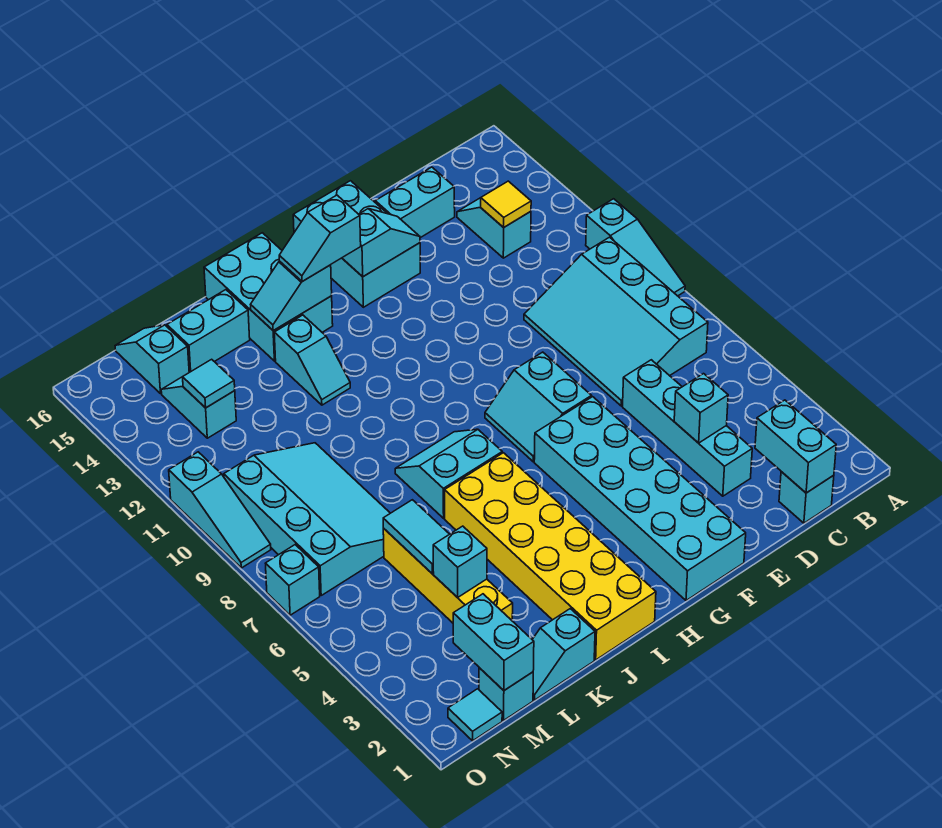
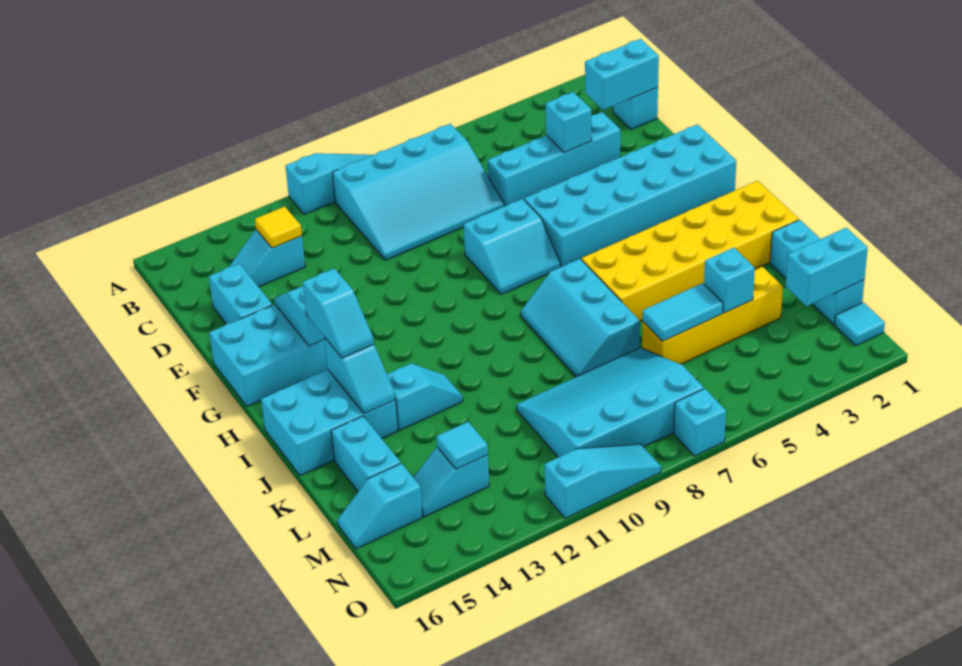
cyan 2x2 slope [395,429,502,518] -> cyan 2x3 slope [521,259,640,377]

